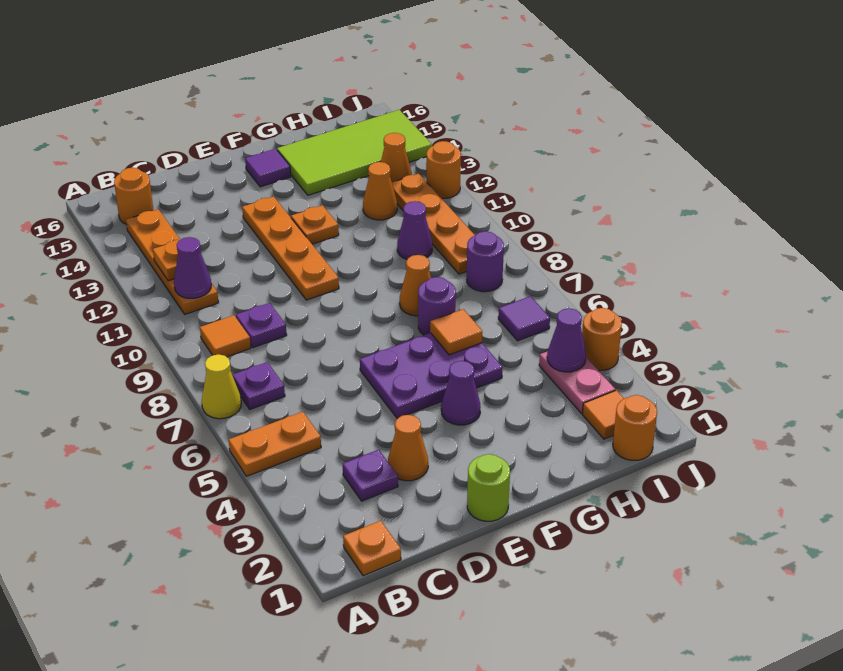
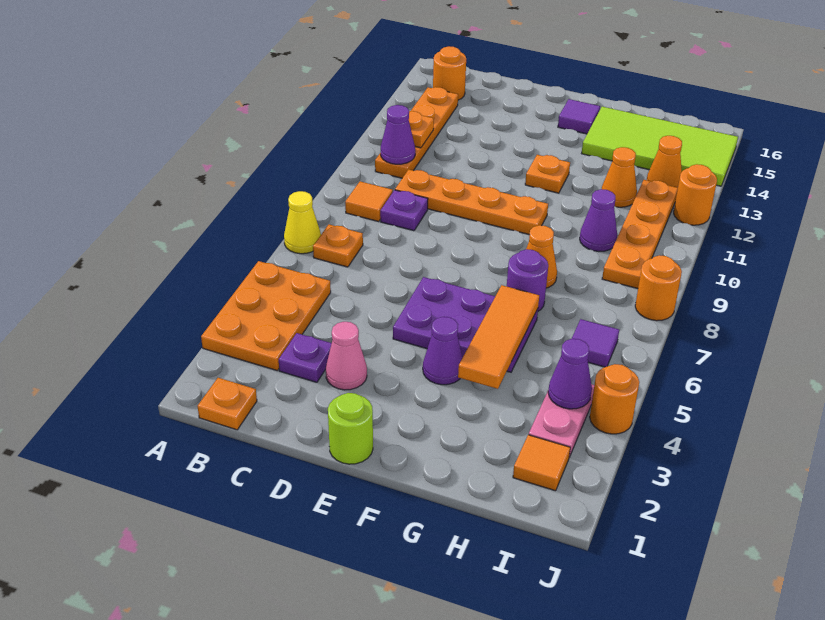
orange 1x2 plate [229,412,321,476] -> orange 2x3 plate [201,261,331,371]
purple 1x1 plate [232,362,285,409] -> orange 1x1 plate [313,224,363,267]
orange 1x1 cone [388,415,428,481] -> pink 1x1 cone [326,322,367,390]
orange 1x4 plate [242,197,339,300] -> orange 1x4 plate turned to [395,169,548,235]
orange 1x1 tile [430,309,482,355] -> orange 1x3 tile [458,285,539,389]
orange 1x1 round brick [613,395,657,460] -> orange 1x1 round brick moved to [635,255,682,321]
purple 1x1 round brick [467,231,504,292] -> none

